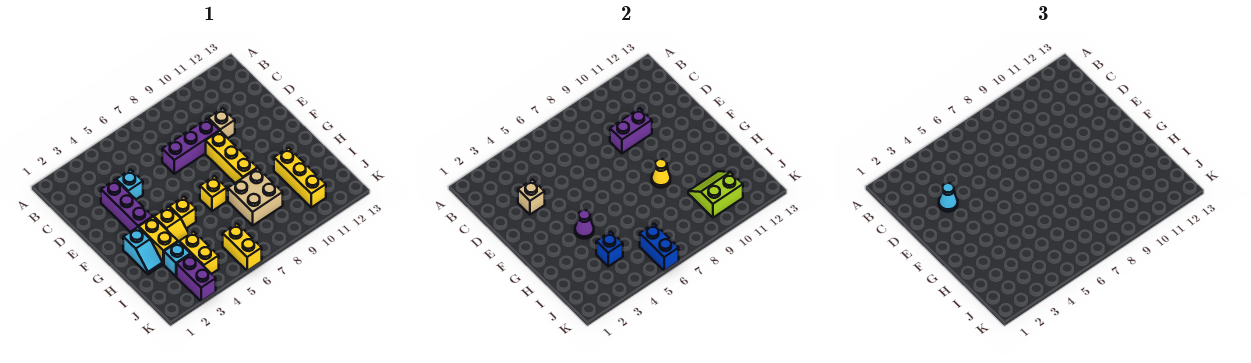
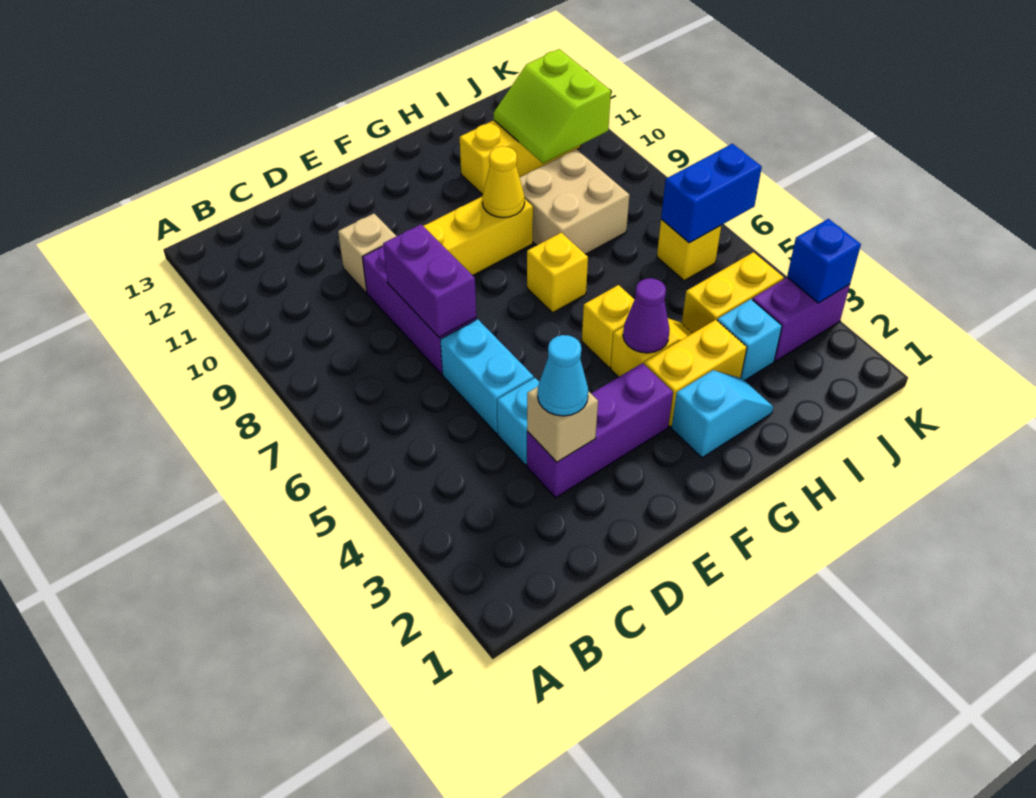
none -> cyan 1x2 brick [440,319,534,434]
purple 1x2 brick [610,108,652,153] -> purple 1x2 brick moved to [383,224,476,337]
blue 1x1 brick [596,232,623,266] -> blue 1x1 brick moved to [787,219,861,303]
yellow 1x2 brick [223,224,262,271] -> yellow 1x1 brick [657,220,721,281]

